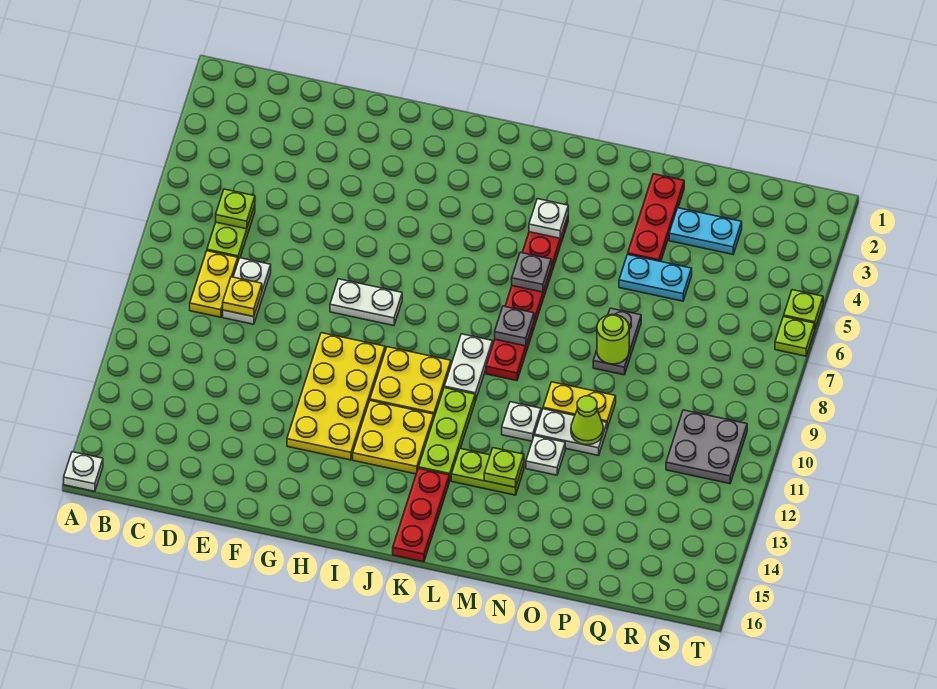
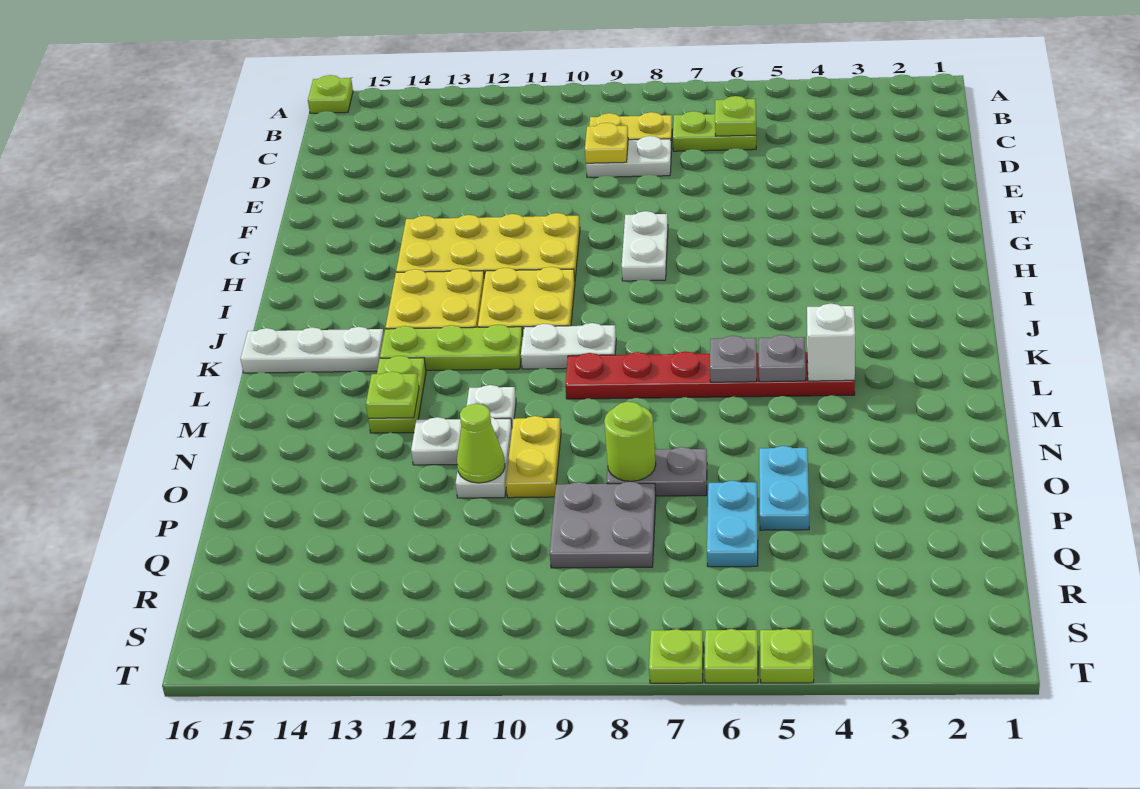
white 1x1 plate [64,452,103,491] -> lime 1x1 plate [308,75,353,113]
red 1x3 plate [393,468,449,562] -> white 1x3 plate [241,327,384,373]
white 1x1 plate [529,199,568,238] -> white 1x1 brick [807,304,855,381]
grey 1x1 plate [495,306,534,346] -> grey 1x1 plate moved to [759,335,806,382]
red 1x3 plate [628,174,684,262] -> none
cyan 1x2 plate [669,208,742,254] -> cyan 1x2 plate moved to [707,481,758,567]
grey 2x2 plate [666,410,747,484] -> grey 2x2 plate moved to [550,482,656,568]
none -> lime 1x1 plate [649,629,703,683]

